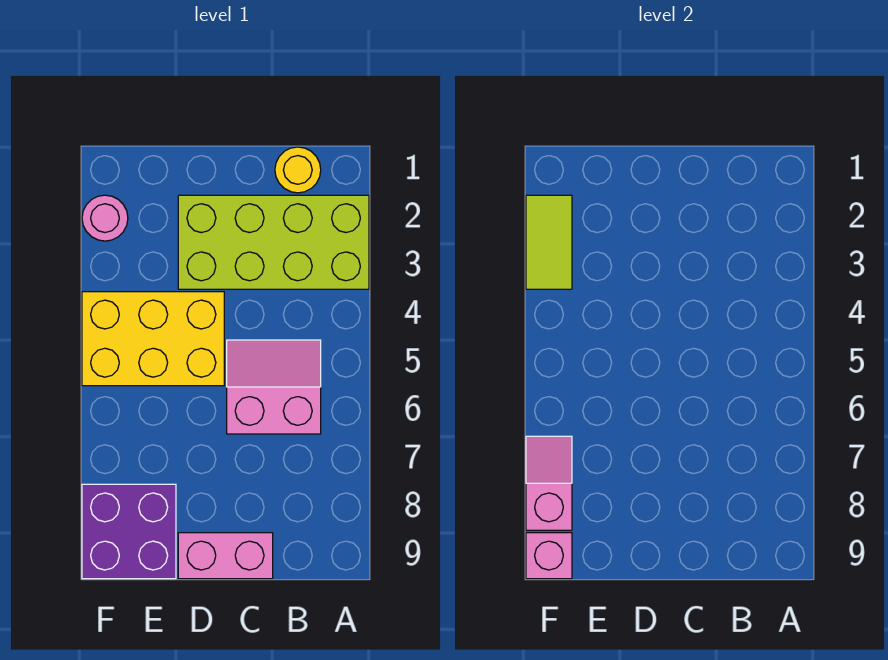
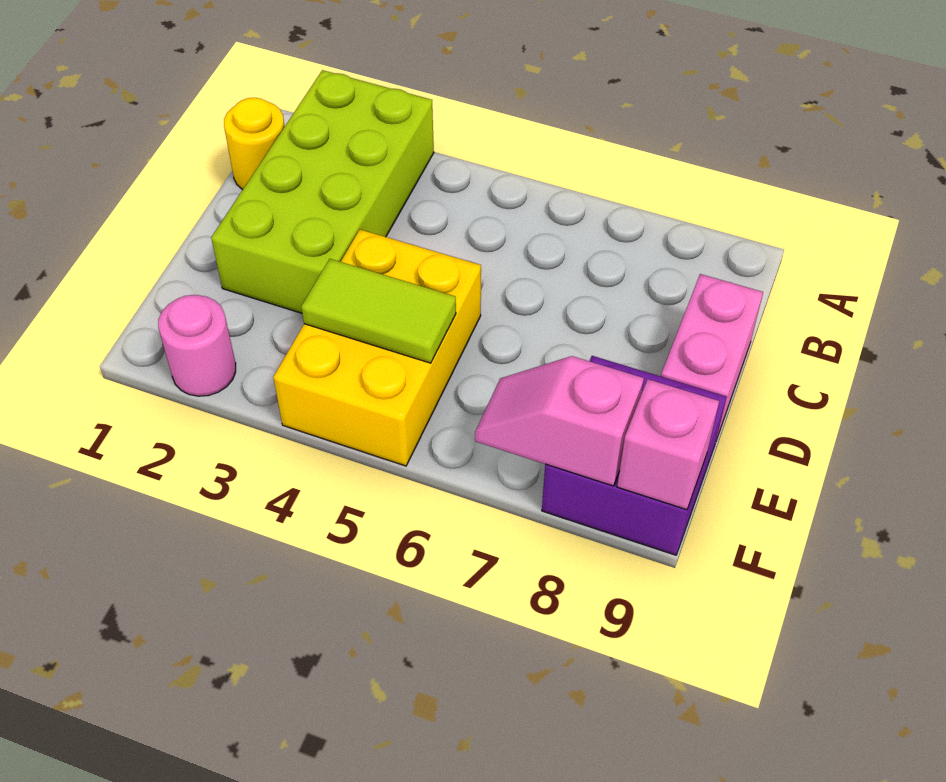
pink 2x2 slope [227,340,321,434] -> none
lime 1x2 tile [526,195,572,289] -> lime 1x2 tile moved to [301,259,456,363]

